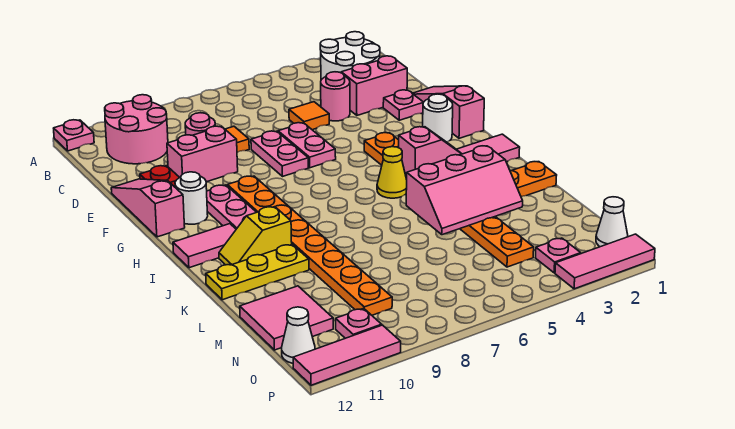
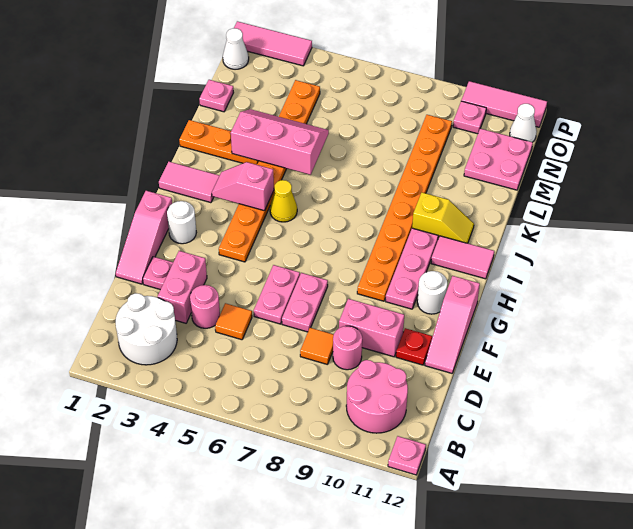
pink 1x2 brick [341,56,407,115] -> pink 1x2 brick turned to [158,251,207,323]
yellow 1x3 plate [206,244,309,300] -> none
pink 2x2 tile [240,286,333,350] -> pink 2x2 plate [464,129,533,190]
pink 1x1 plate [535,238,581,273] -> pink 1x1 plate moved to [199,80,234,112]

